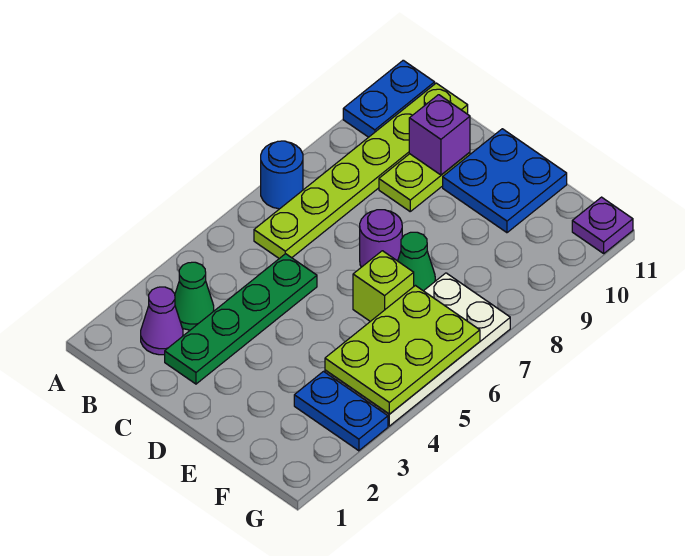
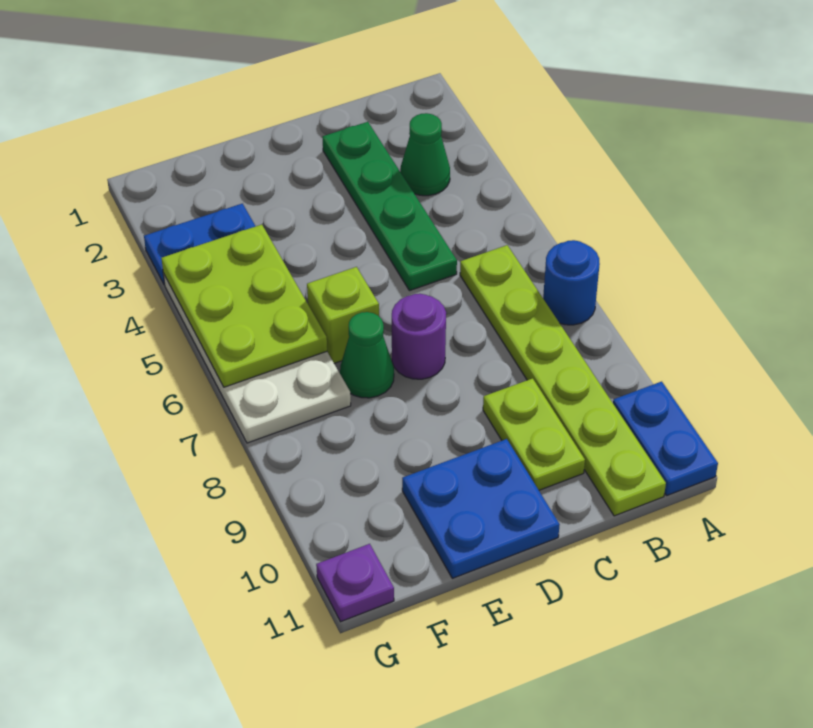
purple 1x1 cone [141,287,183,355] -> none
purple 1x1 brick [409,95,470,175] -> none

